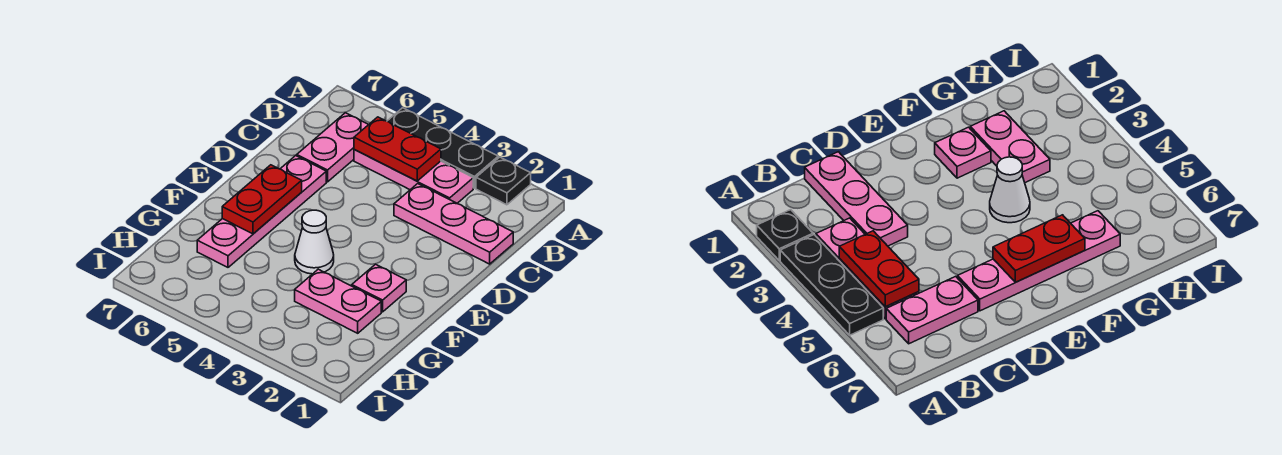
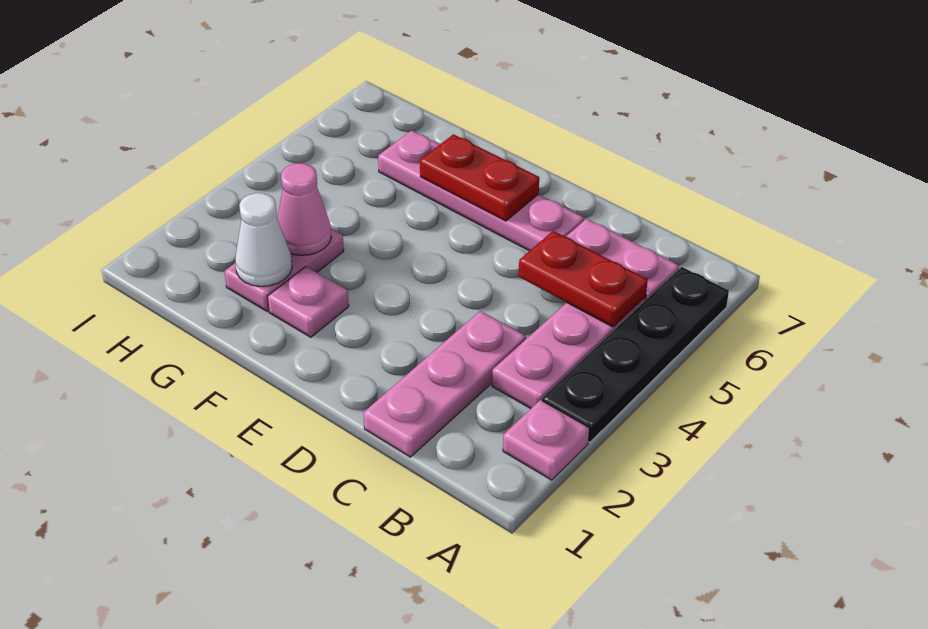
black 1x1 plate [476,157,531,205] -> pink 1x1 plate [503,400,589,480]
black 1x3 plate [387,108,498,188] -> black 1x4 plate [542,267,729,442]
red 1x2 plate [354,117,441,181] -> red 1x2 plate turned to [519,231,648,327]
white 1x1 cone [295,210,334,274] -> white 1x1 cone moved to [235,193,292,286]
none -> pink 1x1 cone [277,163,331,255]

